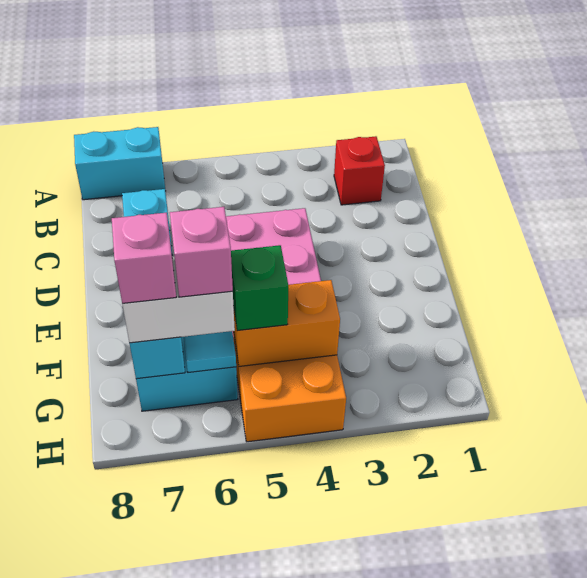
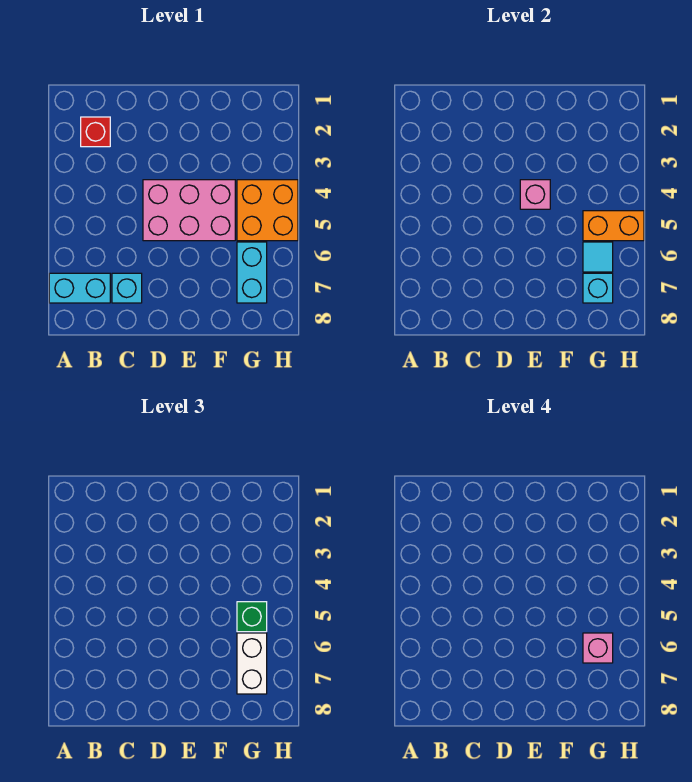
cyan 1x2 brick [74,127,165,200] -> cyan 1x2 brick turned to [49,273,110,303]
orange 1x2 brick [233,280,340,366] -> orange 1x2 brick turned to [583,211,644,241]
pink 1x1 brick [112,213,176,303] -> pink 1x1 brick moved to [520,180,550,209]

